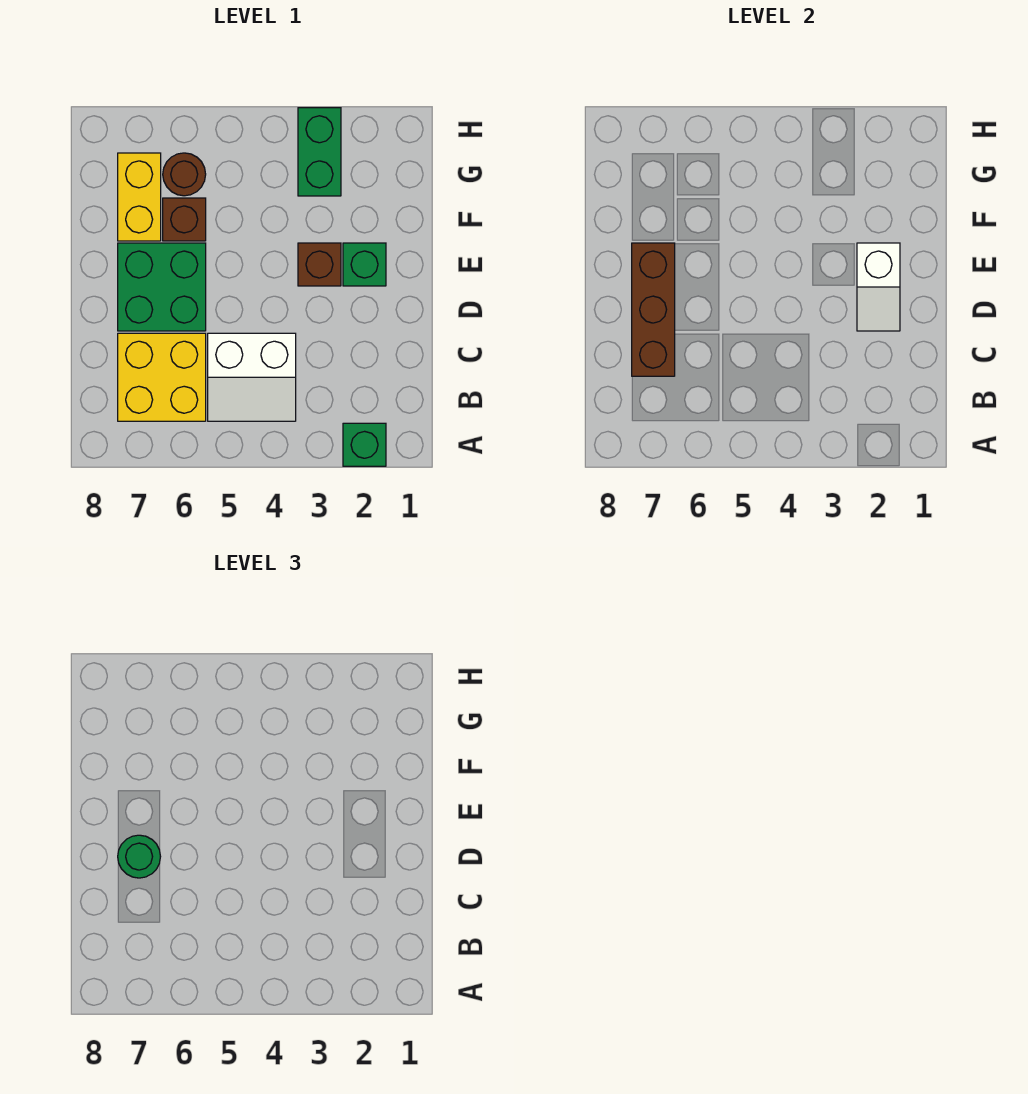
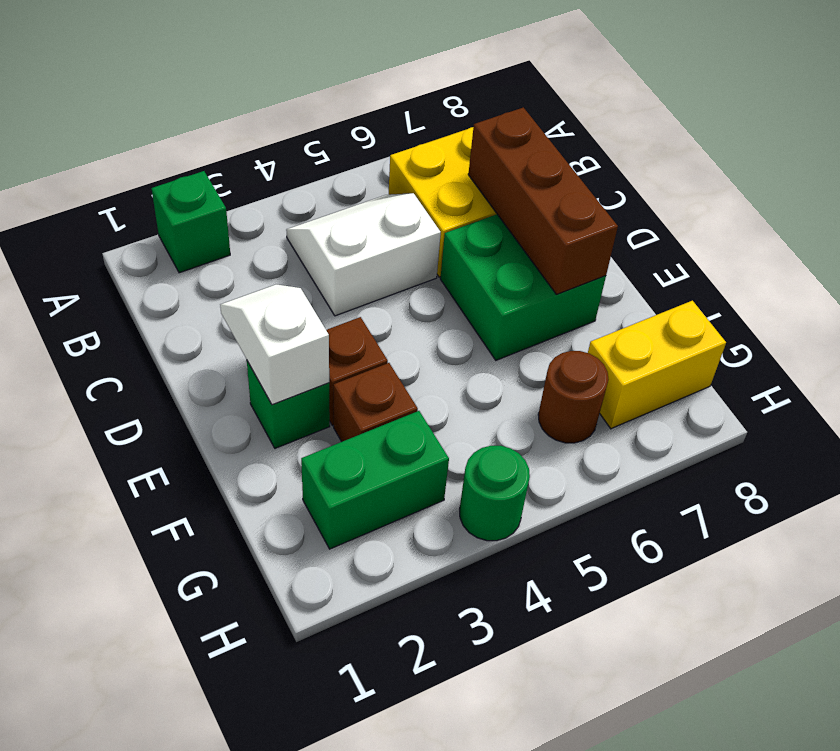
green 1x1 round brick [118,835,161,878] -> green 1x1 round brick moved to [460,446,530,541]
brown 1x1 brick [163,198,206,241] -> brown 1x1 brick moved to [333,363,418,442]
yellow 1x2 brick [118,153,161,241] -> yellow 1x2 brick turned to [588,301,726,429]
green 1x2 brick [298,108,341,196] -> green 1x2 brick turned to [301,411,449,549]

